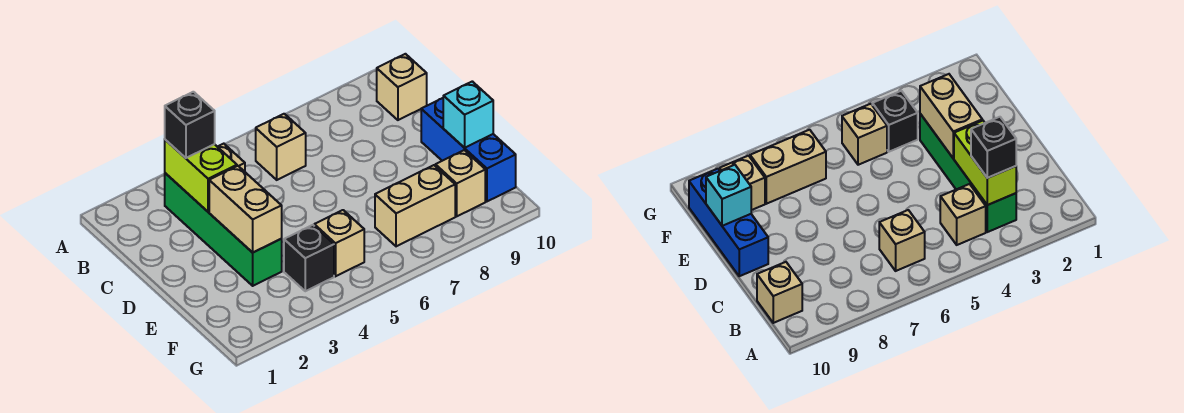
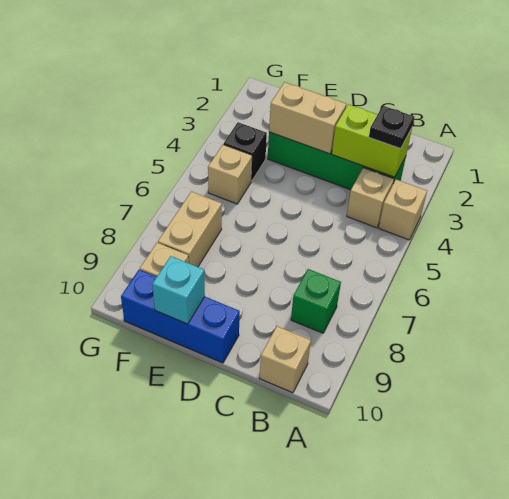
black 1x1 brick [165,92,215,158] -> black 1x1 plate [369,106,414,149]
tan 1x1 brick [256,114,306,180] -> tan 1x1 brick moved to [379,180,427,240]
none -> green 1x1 brick [291,269,341,333]

